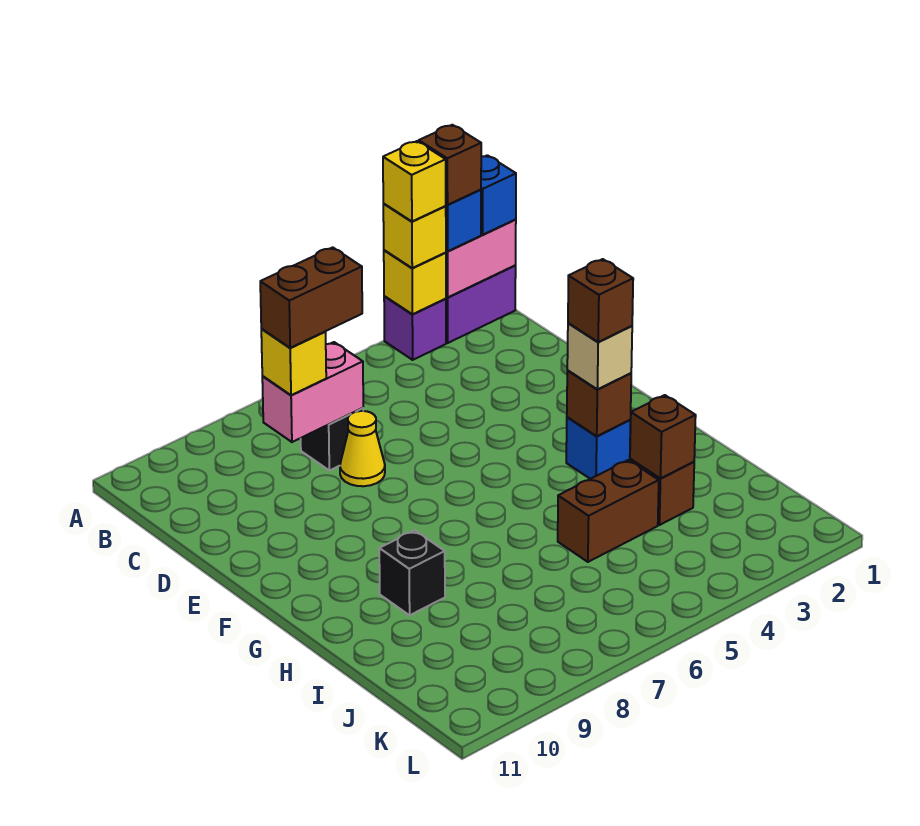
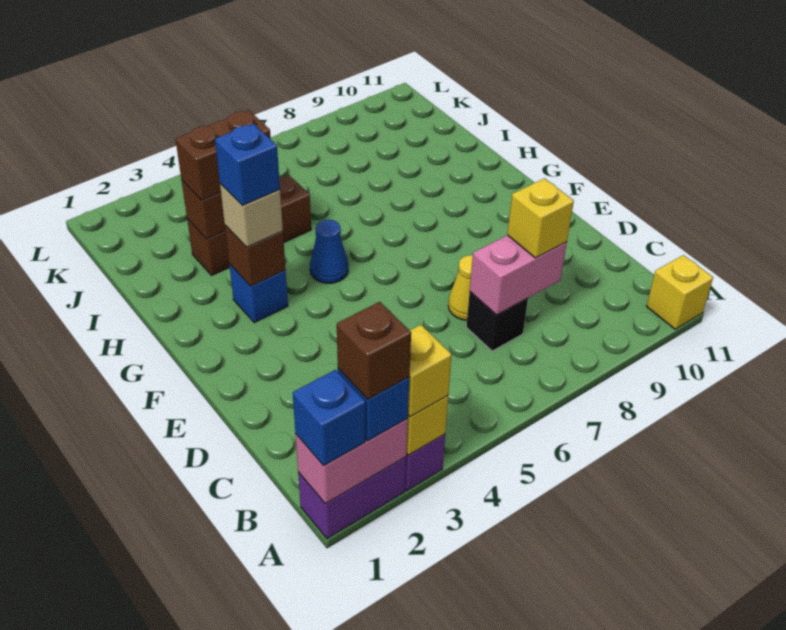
yellow 1x1 brick [383,141,446,221] -> yellow 1x1 brick moved to [646,255,713,329]
brown 1x2 brick [260,247,362,348] -> brown 1x2 brick moved to [176,110,271,200]
brown 1x1 brick [568,259,633,342] -> blue 1x1 brick [215,124,280,206]
none -> blue 1x1 cone [310,220,348,283]
black 1x1 brick [379,530,445,615] -> none

